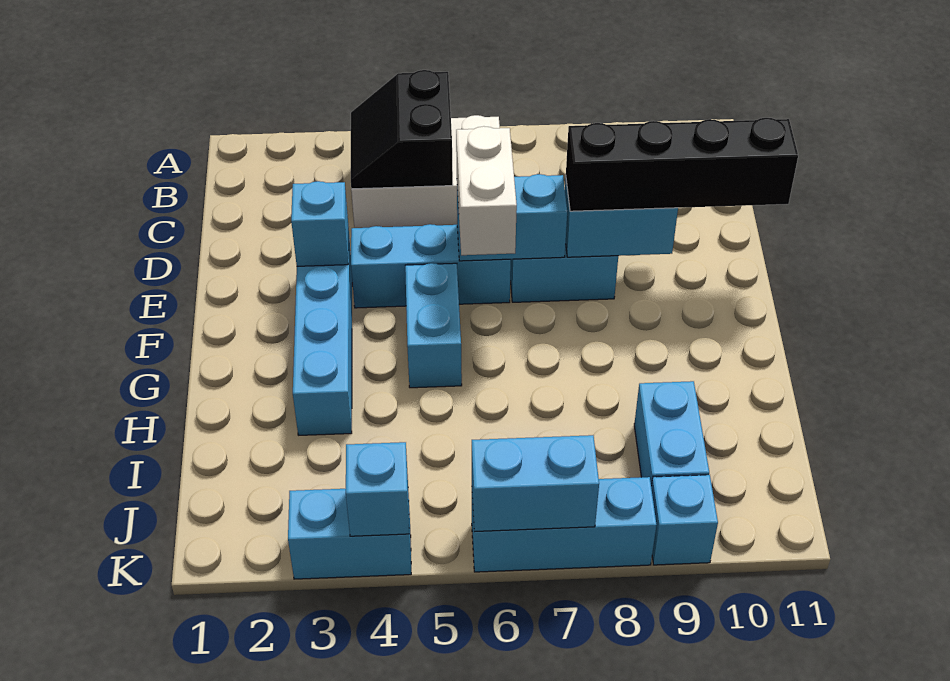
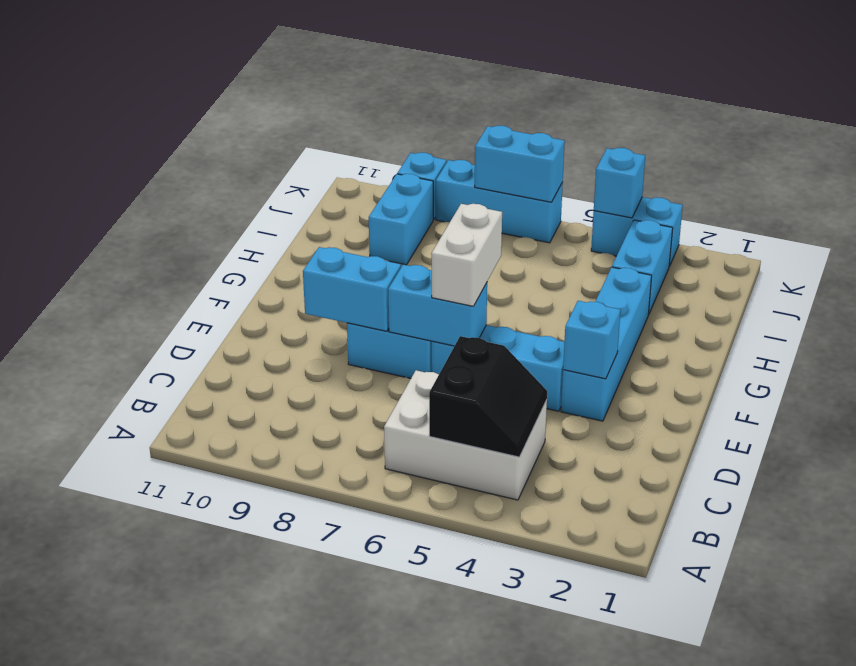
black 1x4 brick [566,118,798,211] -> none
cyan 1x2 brick [405,263,462,388] -> cyan 1x2 brick moved to [612,220,673,315]

